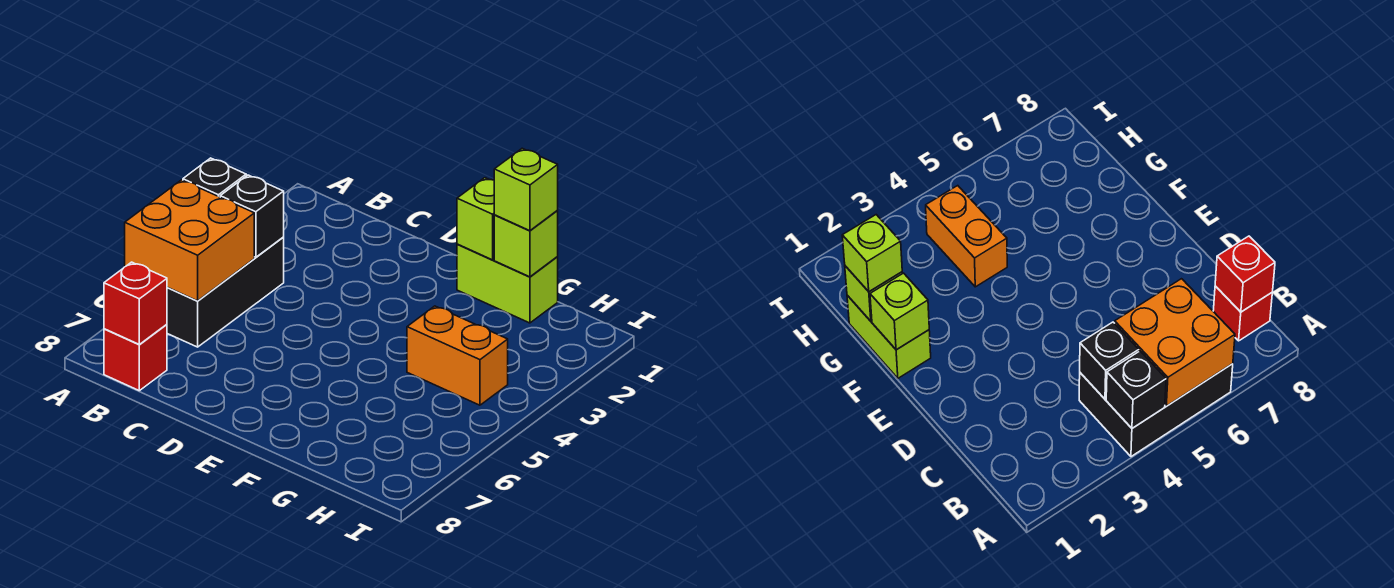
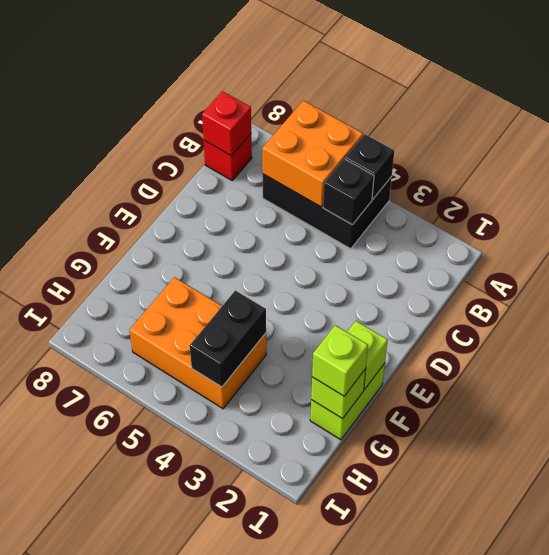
orange 1x2 brick [407,306,508,405] -> orange 2x3 brick [129,277,266,409]
none -> black 1x2 brick [190,290,266,387]

